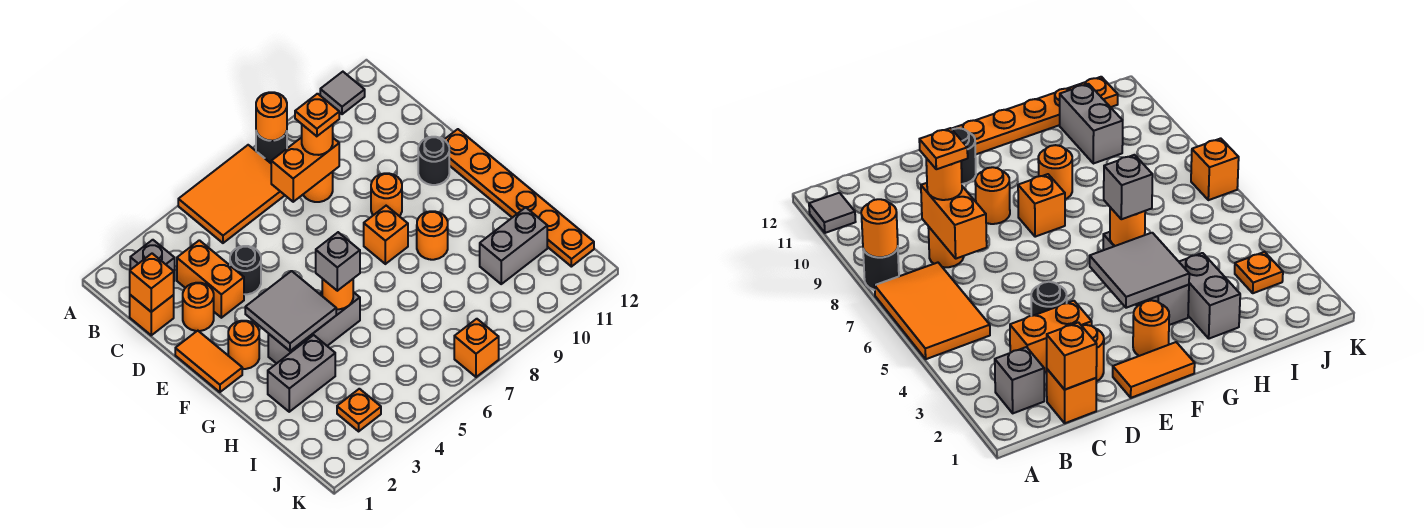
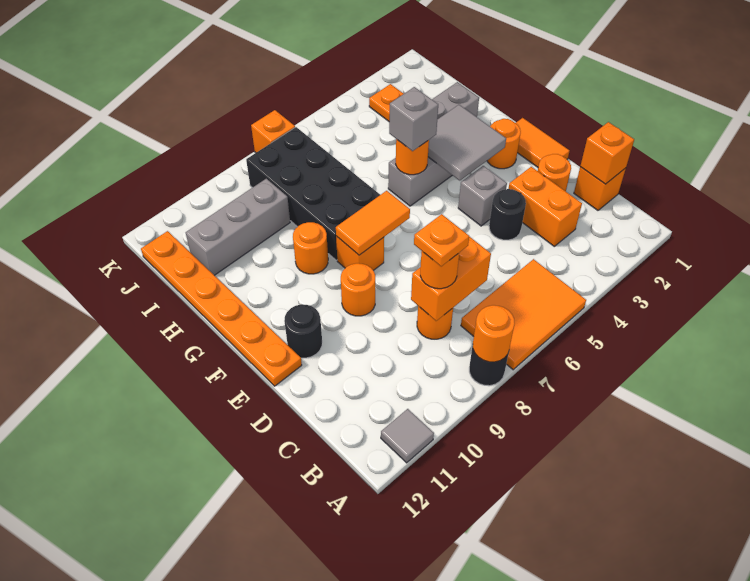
grey 1x1 brick [130,240,175,281] -> grey 1x1 brick moved to [458,166,507,226]
none -> orange 1x2 tile [336,191,410,255]
none -> black 2x4 brick [246,127,380,260]
grey 1x2 brick [480,207,547,284] -> grey 1x3 brick [186,179,290,275]

